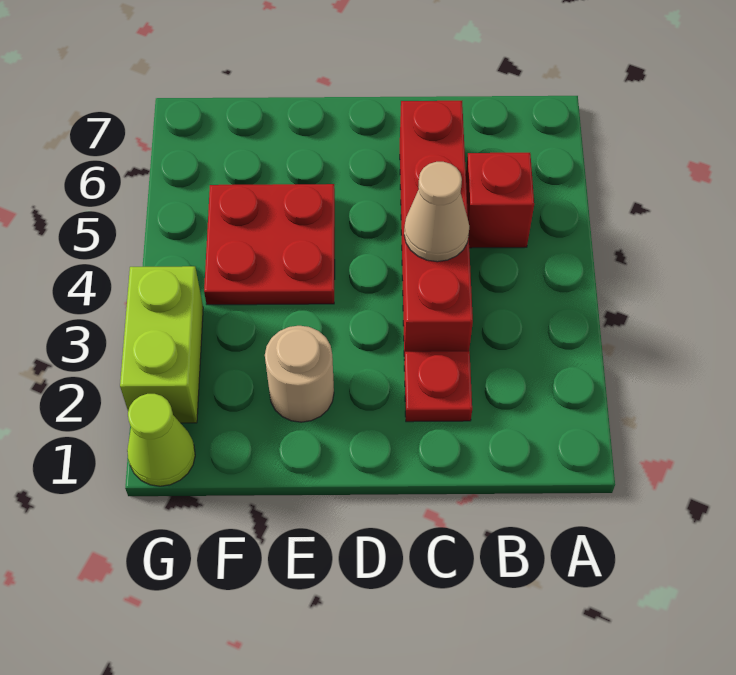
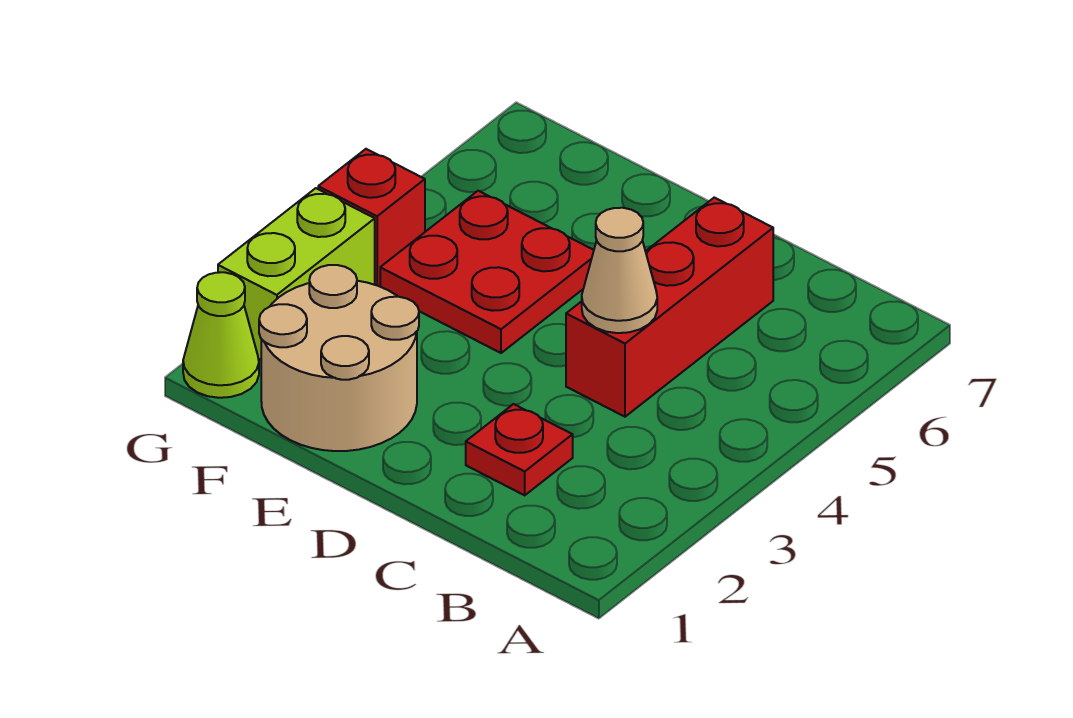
red 1x1 brick [466,153,534,248] -> red 1x1 brick moved to [318,149,425,286]
red 1x4 brick [400,101,473,360] -> red 1x3 brick [566,198,773,417]
tan 1x1 round brick [265,326,334,422] -> tan 2x2 round brick [259,265,419,451]

